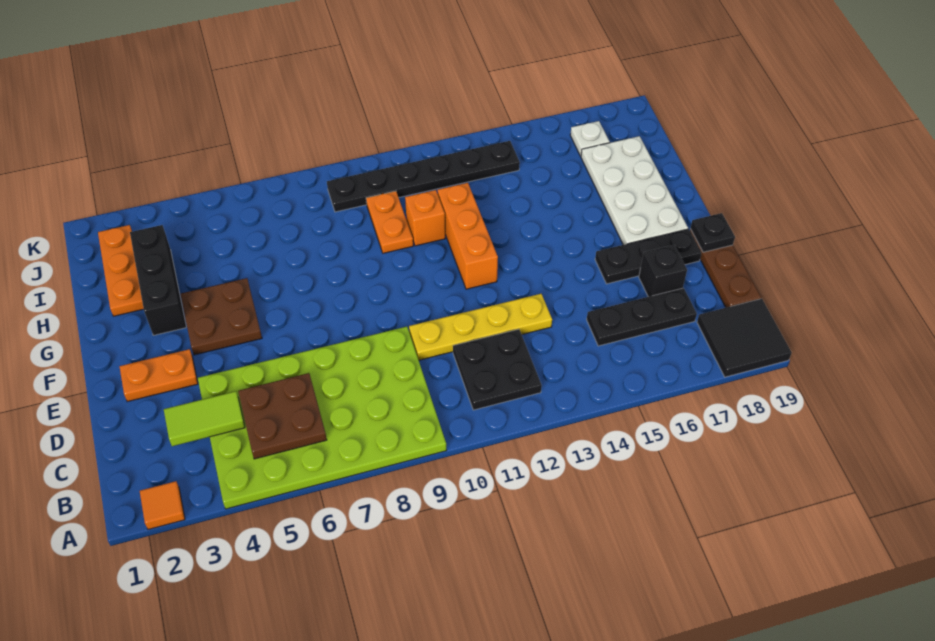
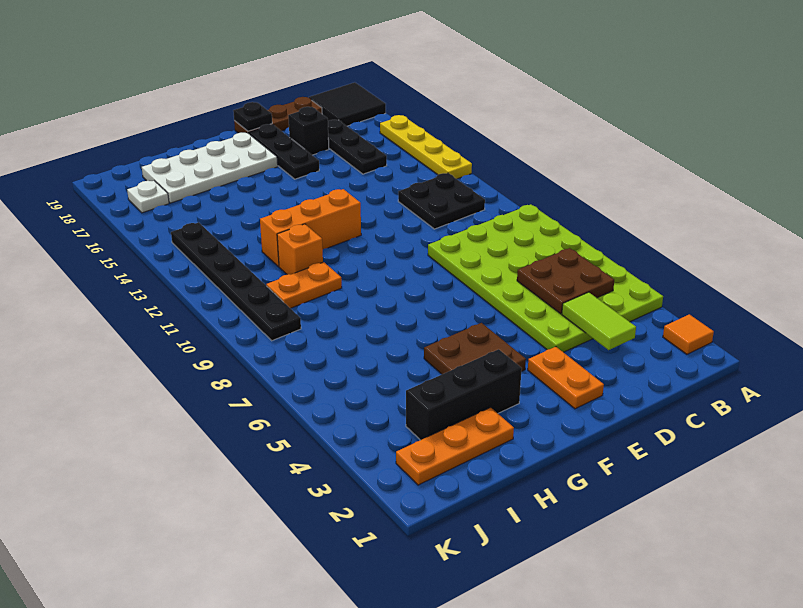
yellow 1x4 plate [409,294,552,360] -> yellow 1x4 plate moved to [380,115,472,179]

